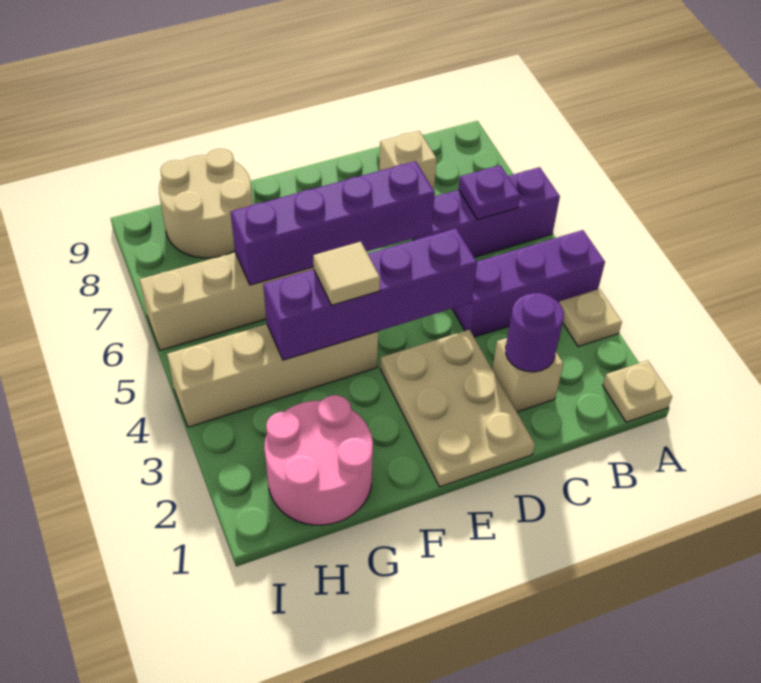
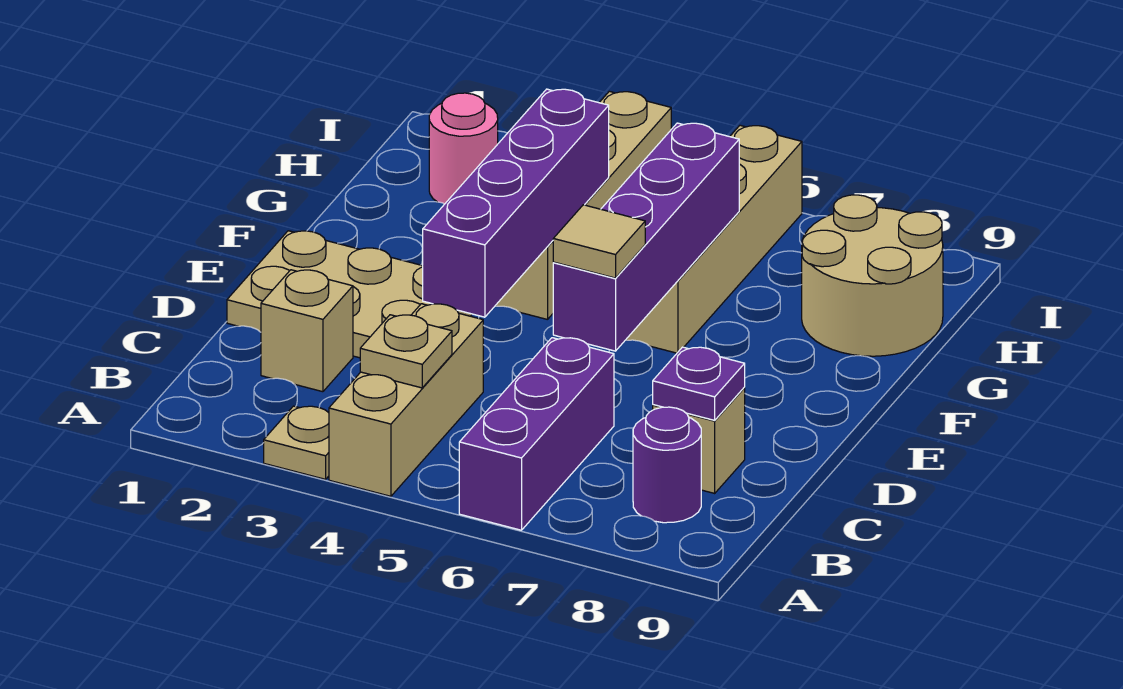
tan 1x1 plate [603,360,672,422] -> tan 1x1 plate moved to [360,315,452,388]
purple 1x3 brick [452,230,605,337] -> tan 1x3 brick [329,304,483,496]
purple 1x1 plate [459,165,520,220] -> purple 1x1 plate moved to [653,347,745,420]
purple 1x1 round brick [506,293,564,372] -> purple 1x1 round brick moved to [633,407,701,523]
tan 1x1 tile [313,242,380,305] -> tan 1x1 tile moved to [553,205,645,278]
pink 2x2 round brick [264,395,373,525] -> pink 1x1 round brick [429,93,498,204]

